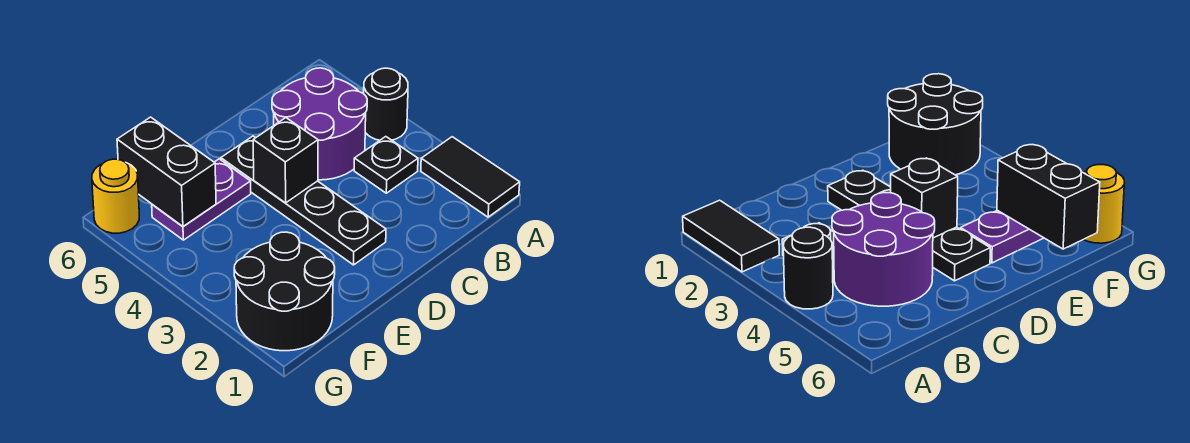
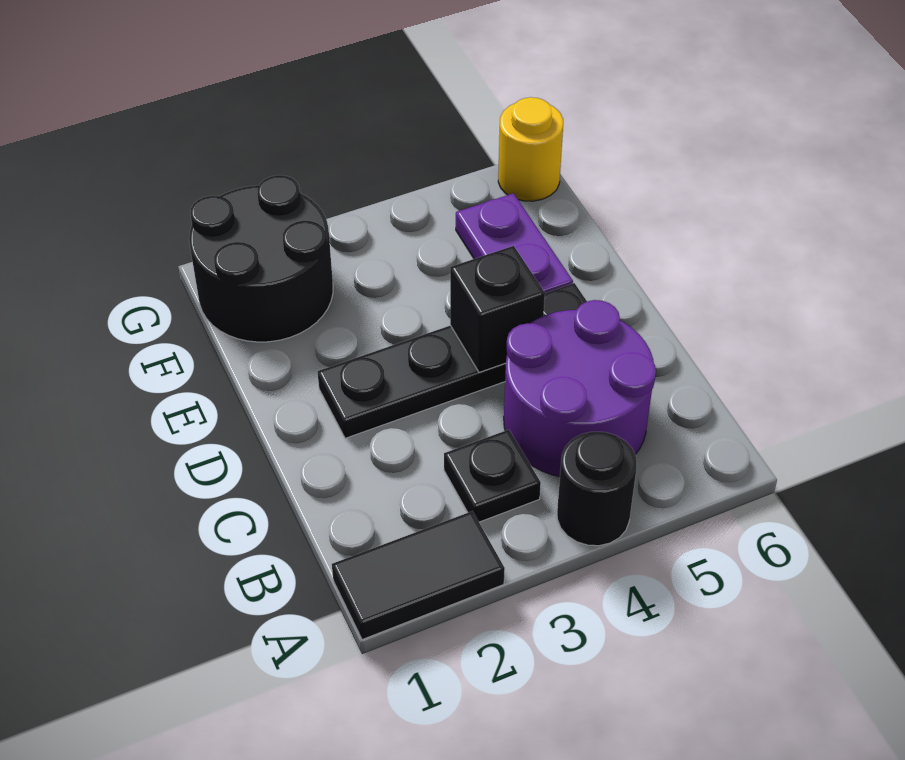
black 1x2 brick [117,117,216,226] -> none

